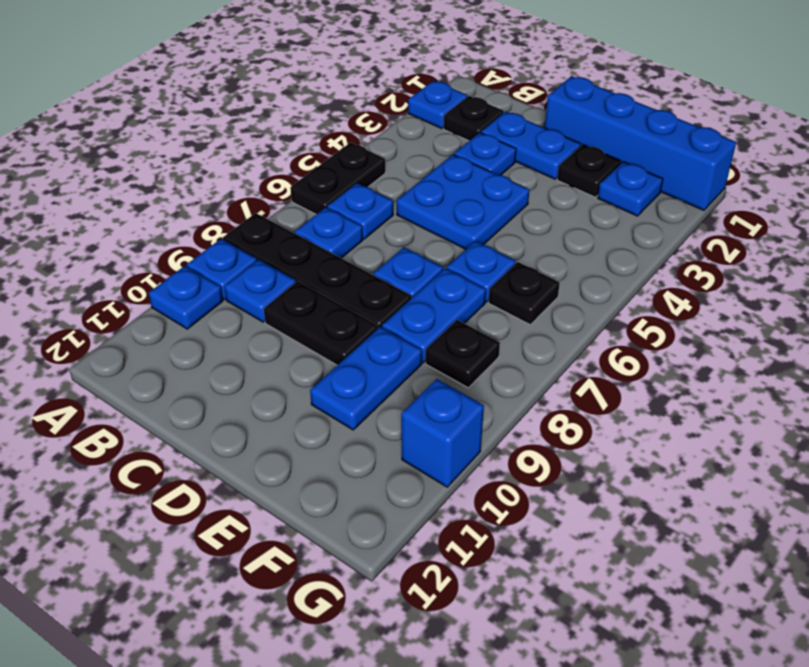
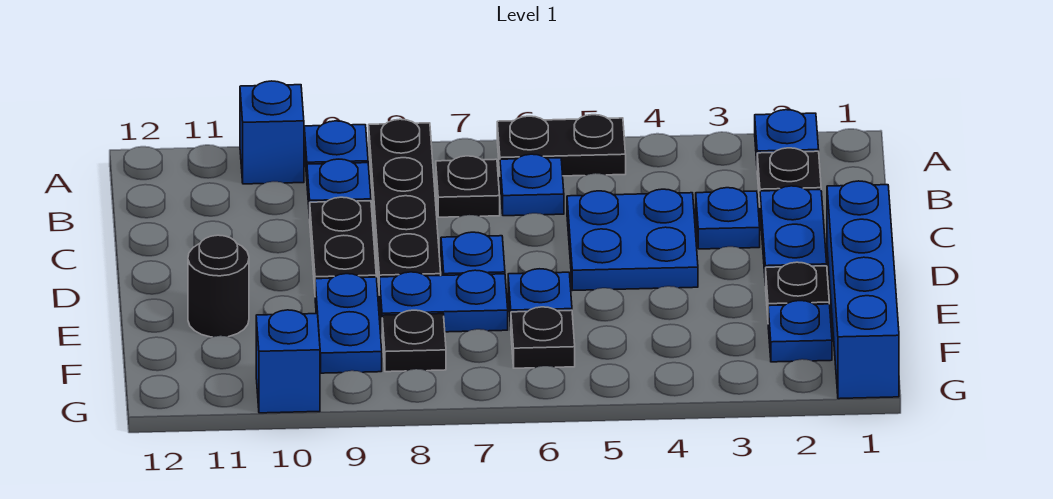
blue 1x1 plate [149,266,223,329] -> blue 1x1 brick [240,81,304,184]
blue 1x1 plate [295,207,363,258] -> black 1x1 plate [436,156,500,217]
blue 1x2 plate [310,327,422,430] -> blue 1x2 plate turned to [315,274,382,373]
none -> black 1x1 round brick [188,235,249,337]

